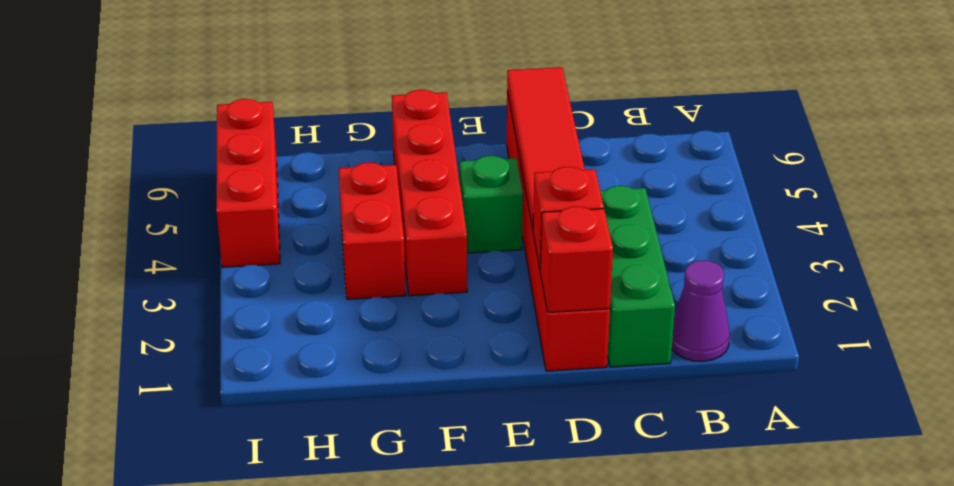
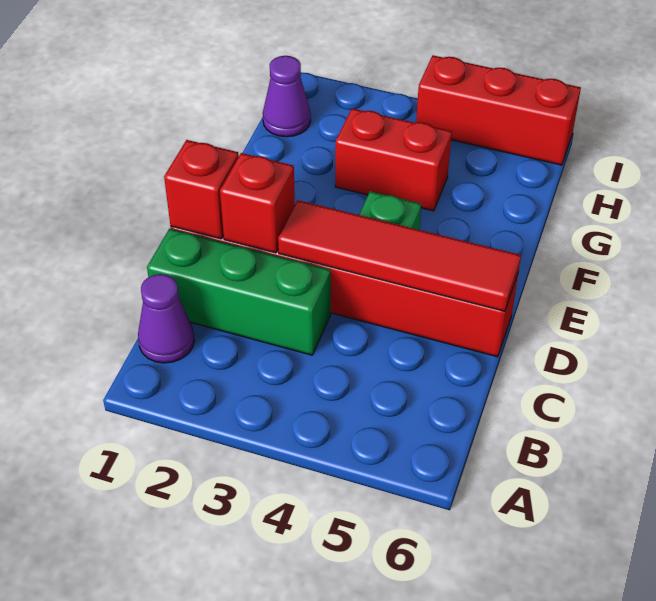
red 1x4 brick [392,90,467,296] -> none
none -> purple 1x1 cone [263,56,311,137]

